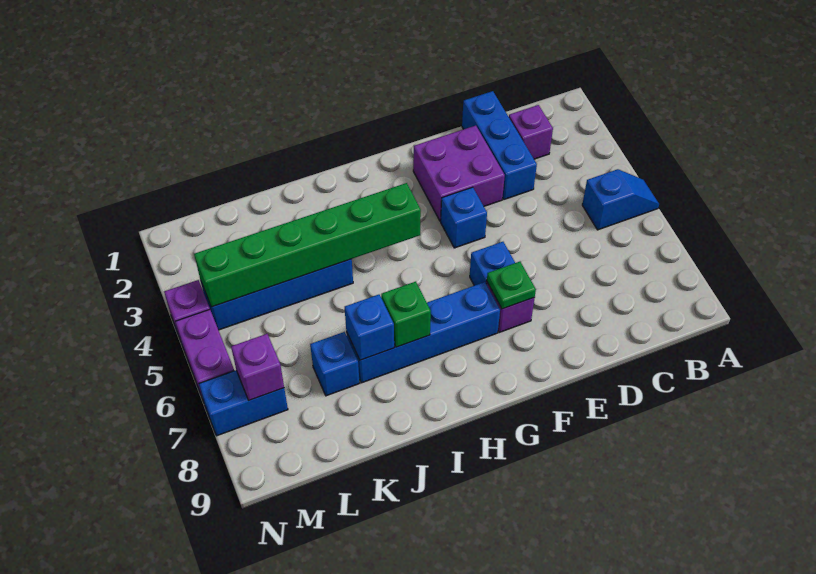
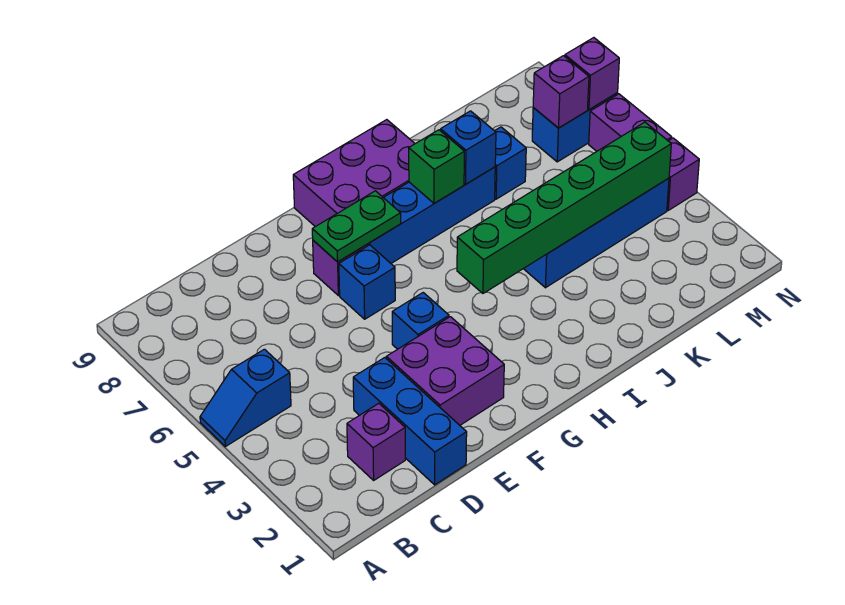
green 1x1 plate [487,262,536,309] -> green 1x2 plate [312,191,401,262]
none -> purple 2x3 brick [293,120,415,227]
none -> purple 1x1 brick [565,38,619,110]

